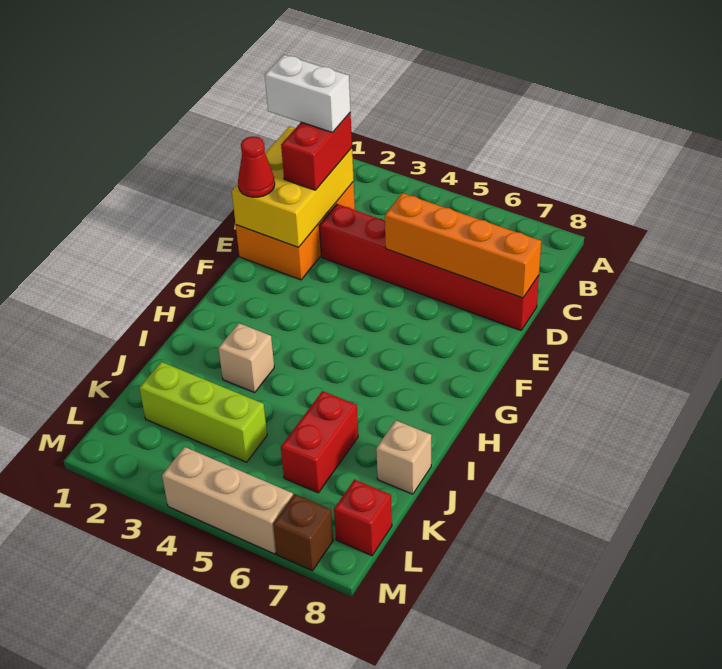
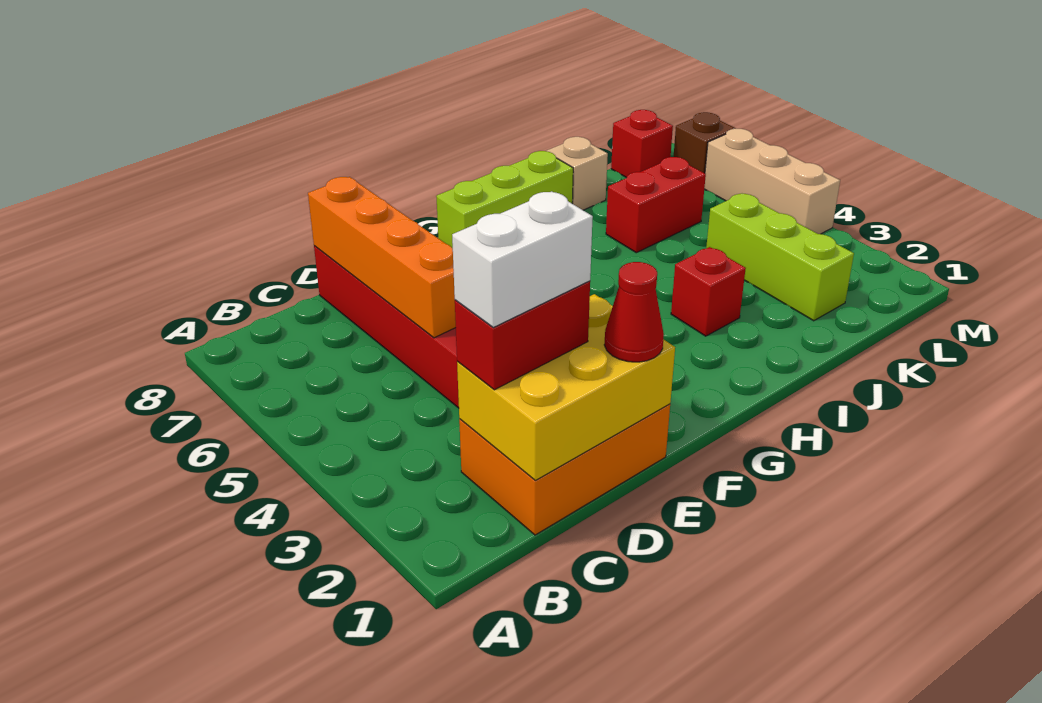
white 1x2 brick [265,55,350,132] -> white 1x2 brick turned to [452,191,593,327]
none -> lime 1x3 brick [436,151,573,248]
tan 1x1 brick [218,323,274,393] -> red 1x1 brick [671,247,746,336]

